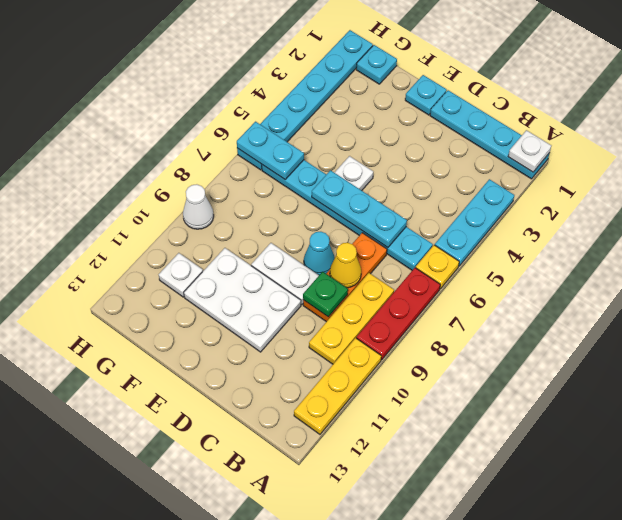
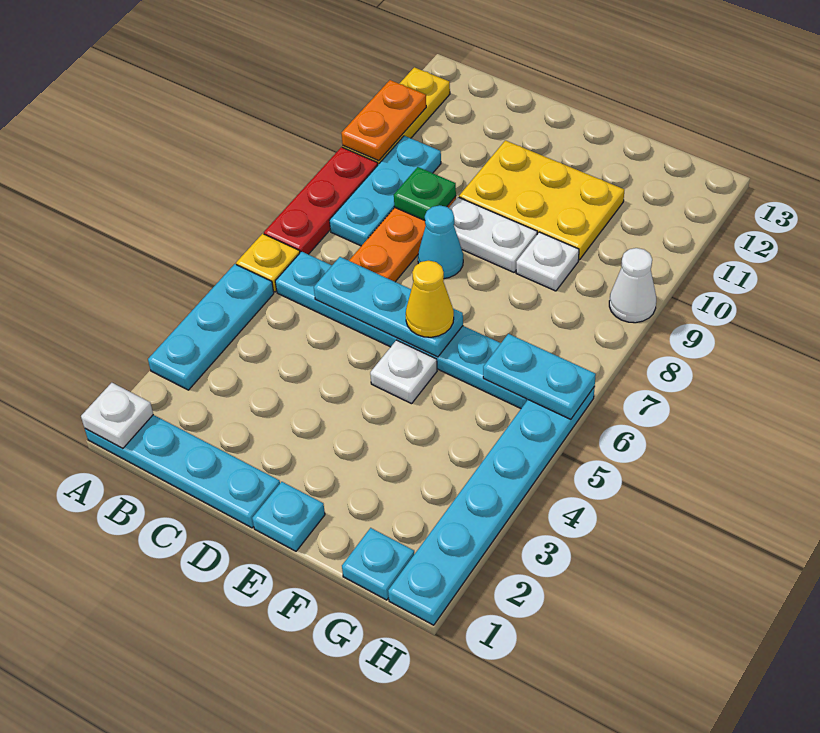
none -> orange 1x2 plate [342,80,426,161]
yellow 1x3 plate [309,273,394,364] -> cyan 1x3 plate [329,136,441,246]
yellow 1x1 cone [330,243,361,288] -> yellow 1x1 cone moved to [406,261,454,337]
white 2x3 plate [184,248,301,352] -> yellow 2x3 plate [459,140,624,260]
white 1x1 plate [159,253,203,297] -> white 1x1 plate moved to [516,232,579,291]

